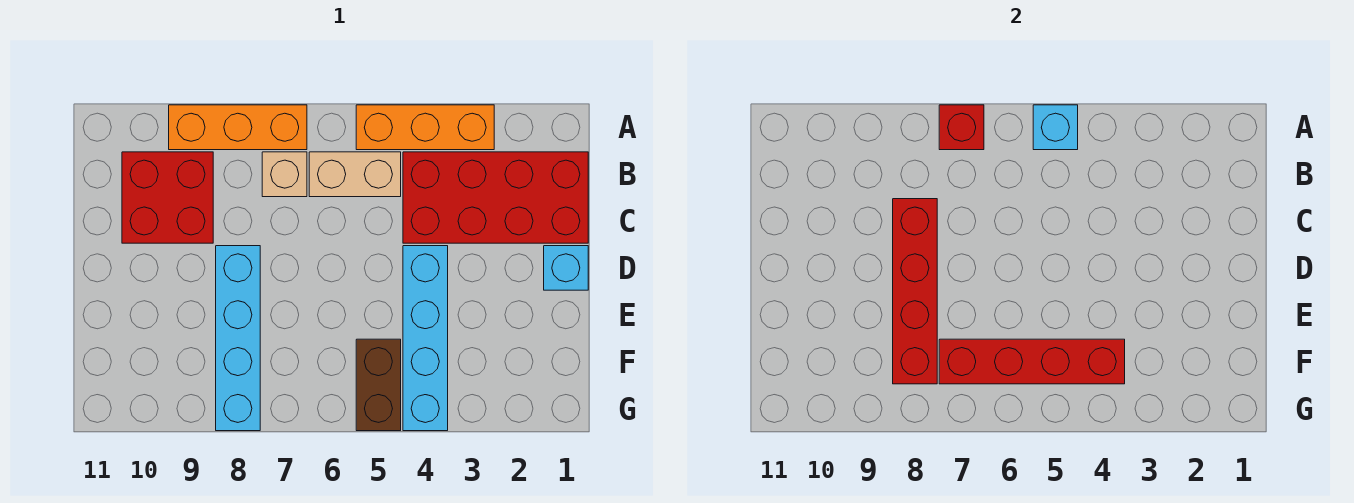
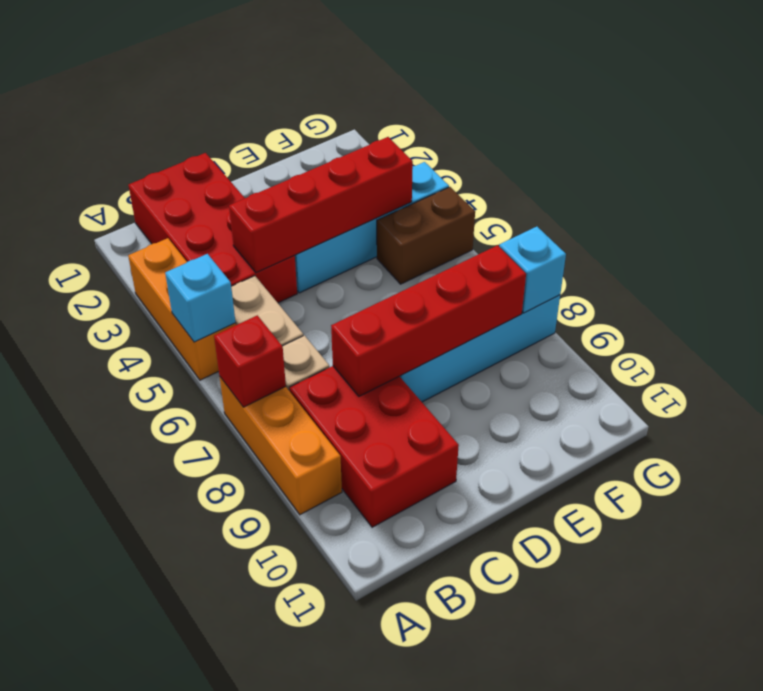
red 2x2 brick [122,152,213,243] -> red 2x3 brick [289,366,459,527]
cyan 1x1 brick [544,246,588,290] -> cyan 1x1 brick moved to [499,227,566,313]
red 1x4 brick [939,339,1125,384] -> red 1x4 brick turned to [229,137,413,273]

